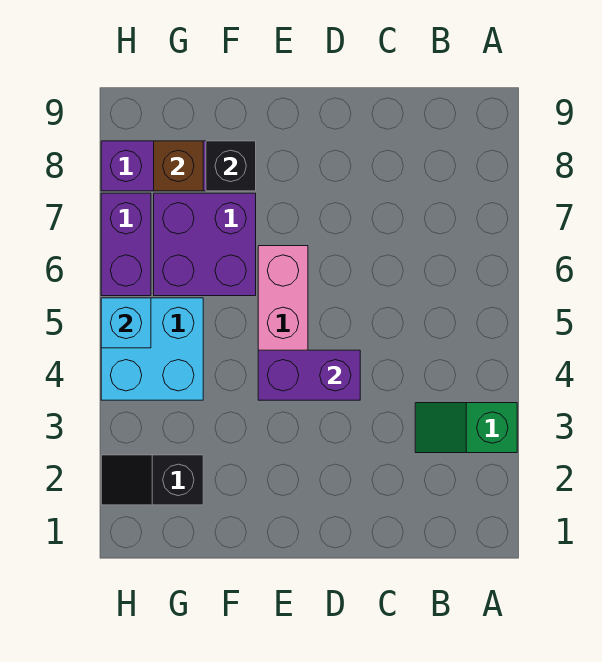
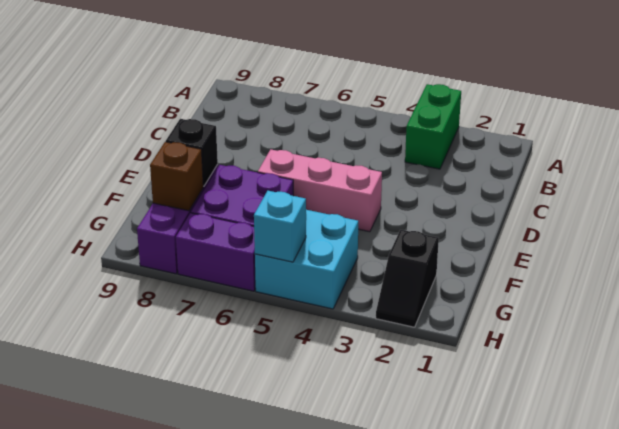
green 1x2 slope [415,403,517,453] -> green 1x2 brick [405,84,461,169]
purple 1x2 brick [258,350,360,400] -> none

